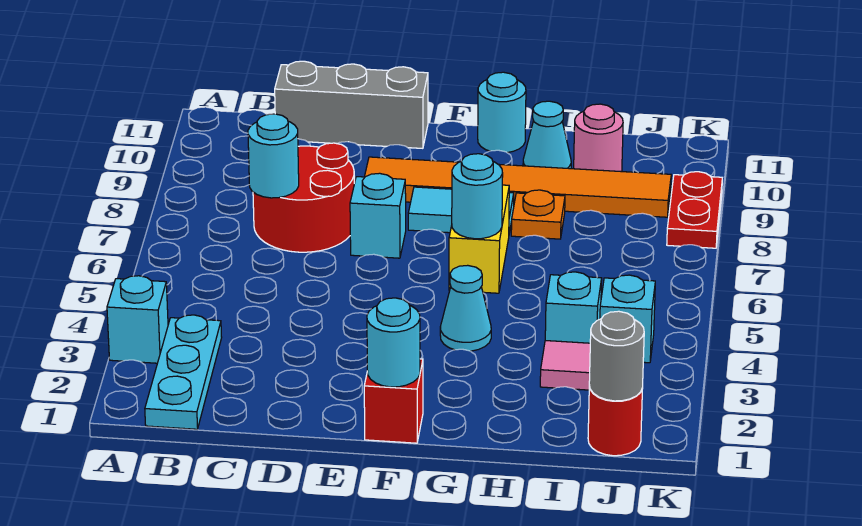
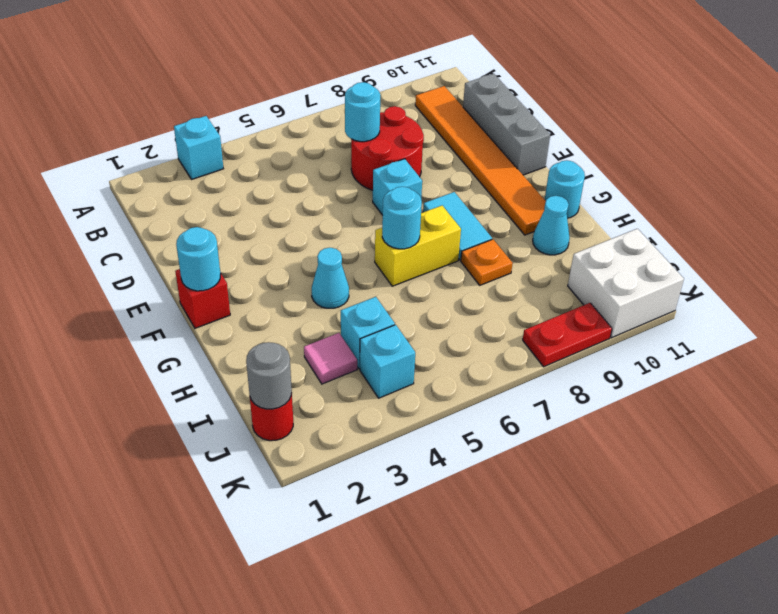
cyan 1x3 plate [145,315,222,429] -> none
orange 1x6 tile [365,157,671,217] -> orange 1x6 tile moved to [415,86,546,235]
pink 1x1 round brick [574,104,623,172] -> none
none -> white 2x2 brick [568,229,684,338]

